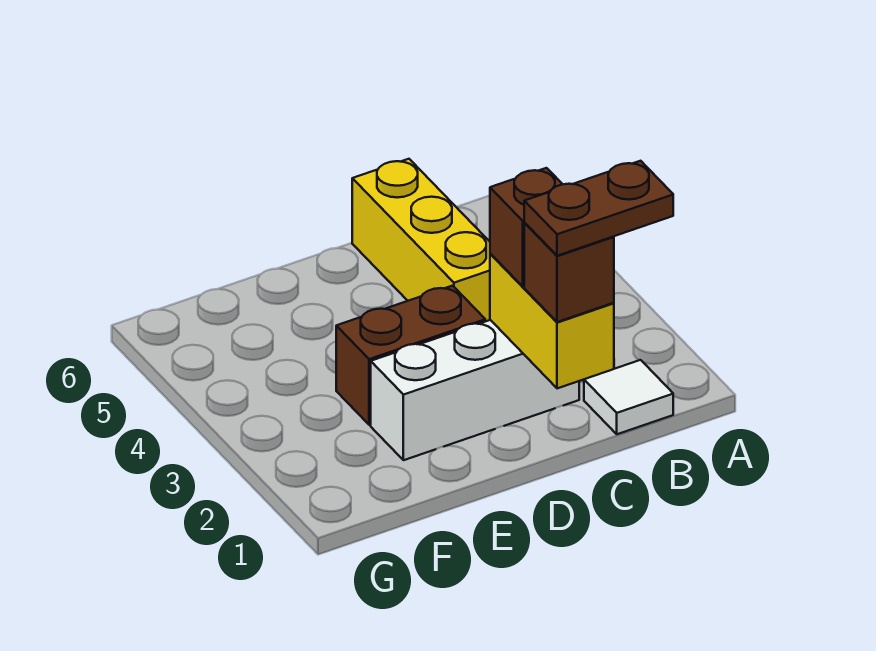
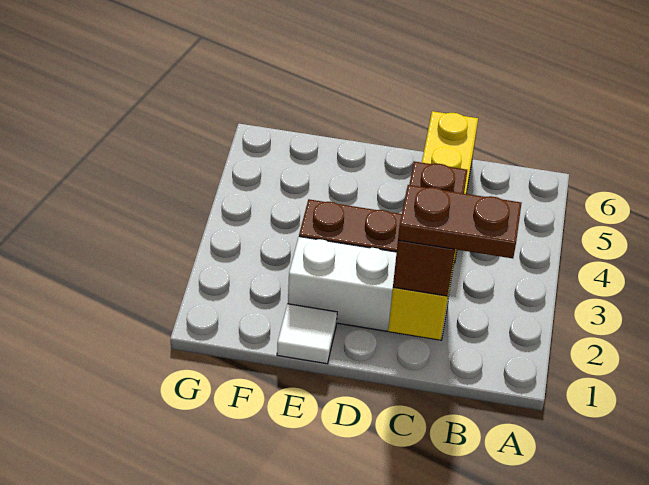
white 1x1 tile [584,360,673,434] -> white 1x1 tile moved to [277,304,337,364]

